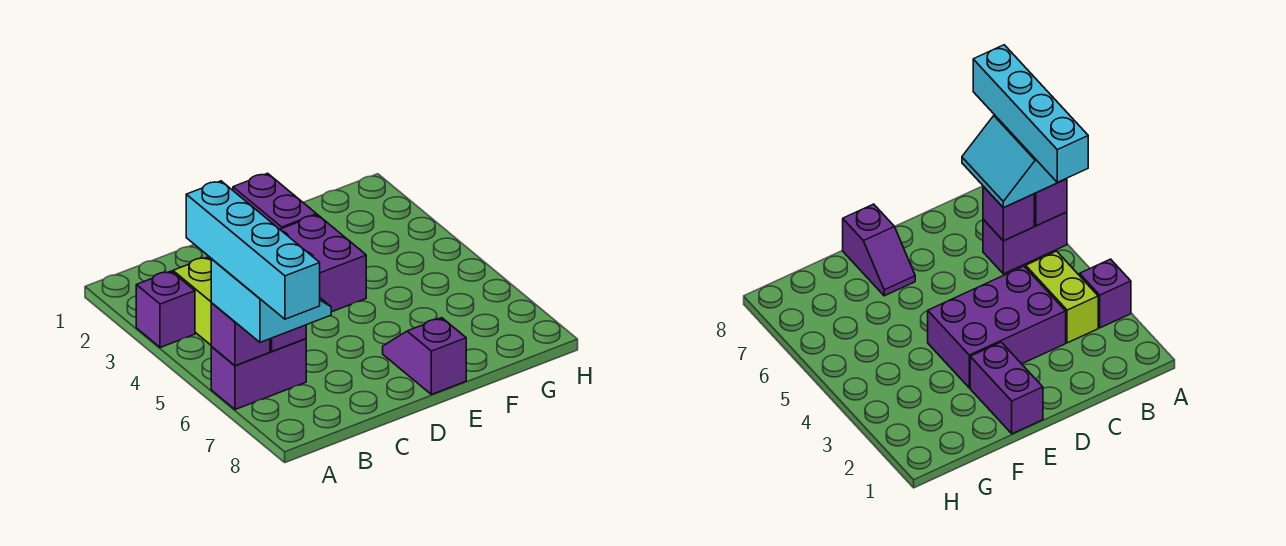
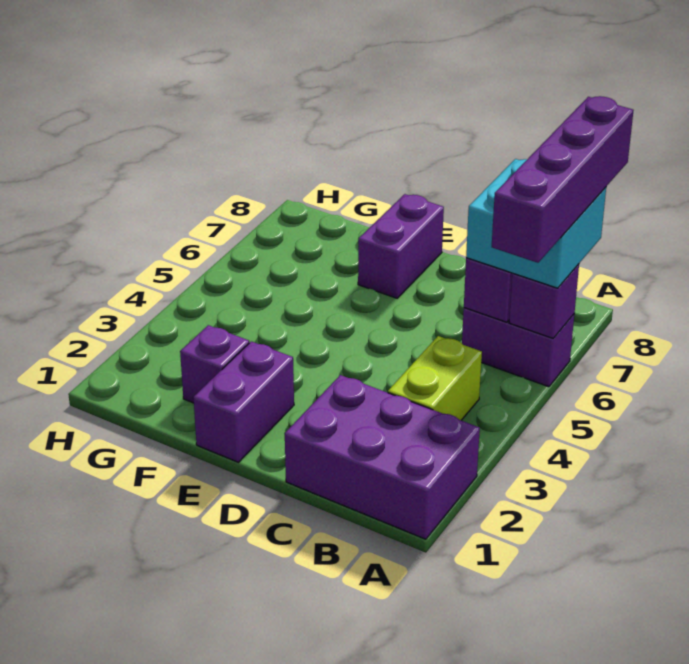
purple 1x1 brick [136,271,195,348] -> purple 1x1 brick moved to [180,325,249,403]
cyan 1x4 brick [186,181,320,319] -> purple 1x4 brick [492,96,634,263]
cyan 2x2 slope [211,259,331,342] -> cyan 2x2 brick [466,159,606,288]
purple 2x3 brick [210,215,366,312] -> purple 2x3 brick moved to [285,375,480,539]
purple 1x2 slope [383,318,466,395] -> purple 1x2 brick [358,194,444,298]

